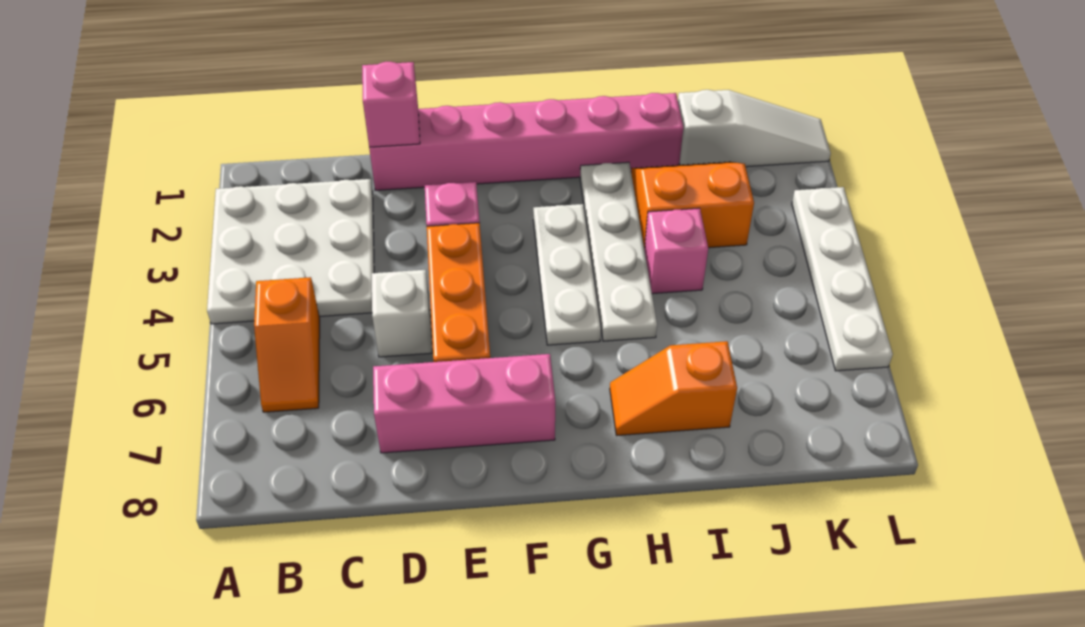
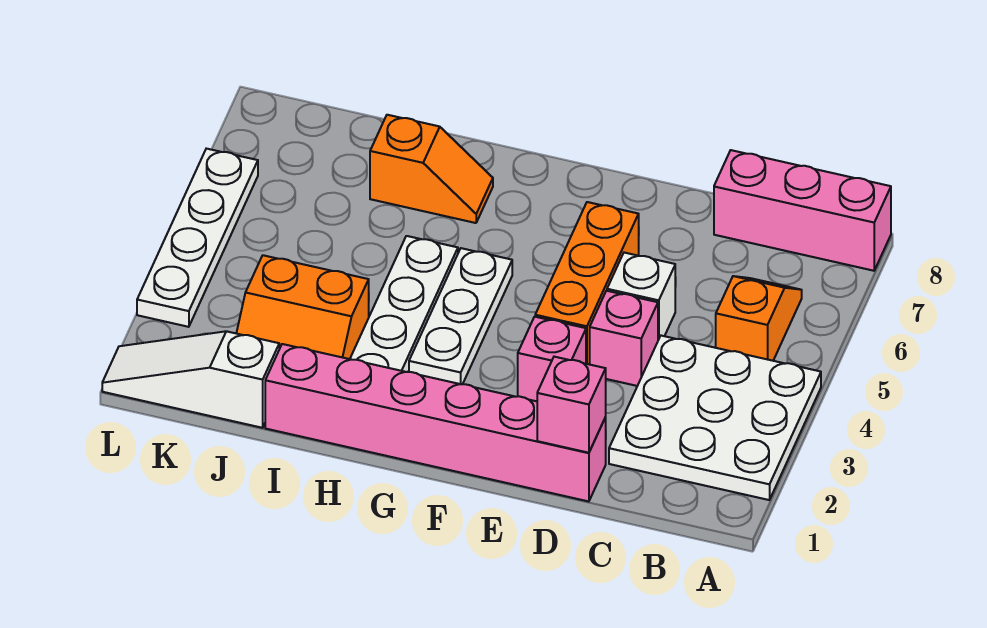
pink 1x3 brick [373,354,555,453] -> pink 1x3 brick moved to [714,150,891,271]
pink 1x1 brick [645,208,708,294] -> pink 1x1 brick moved to [590,291,658,386]

